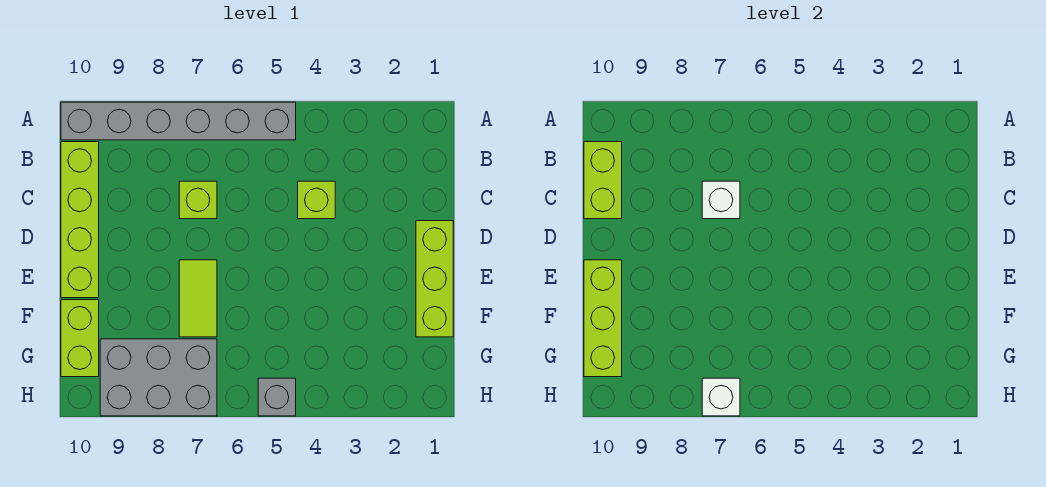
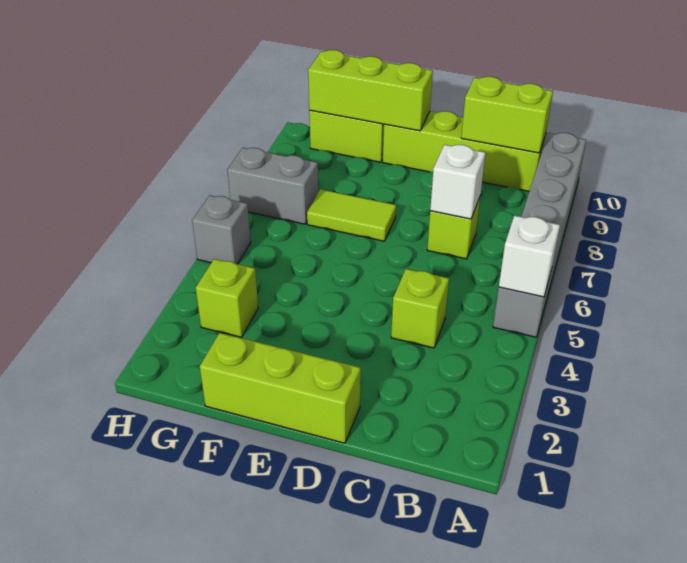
none -> lime 1x1 brick [196,259,258,337]
grey 2x3 brick [100,339,217,416] -> grey 1x2 brick [227,148,318,224]
white 1x1 brick [702,378,740,416] -> white 1x1 brick moved to [499,216,560,297]

